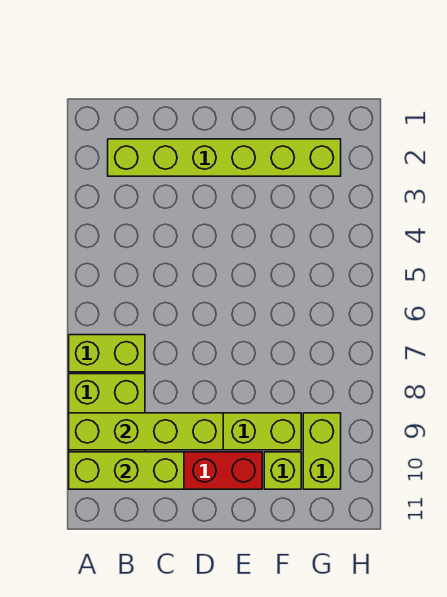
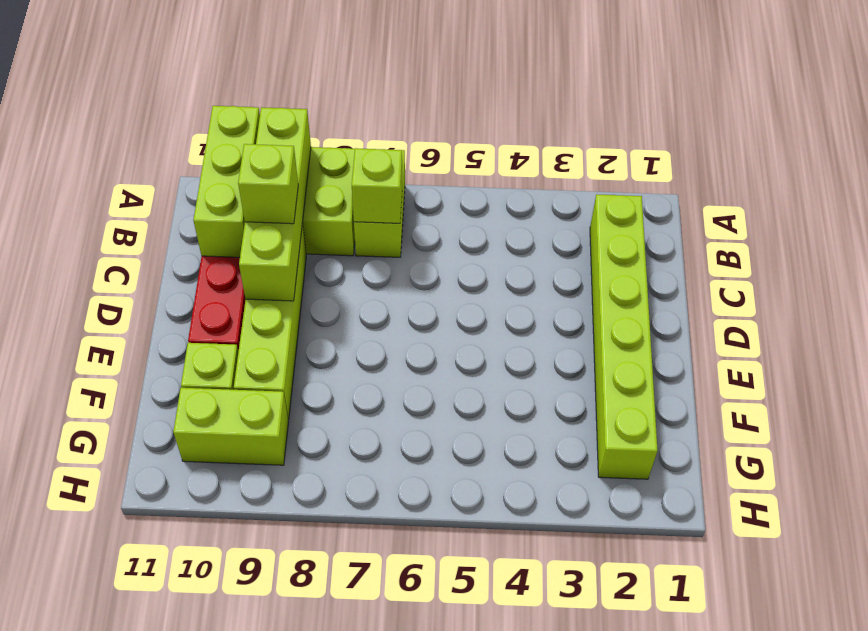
none -> lime 1x1 brick [352,148,402,223]
none -> lime 1x1 brick [238,144,298,224]

